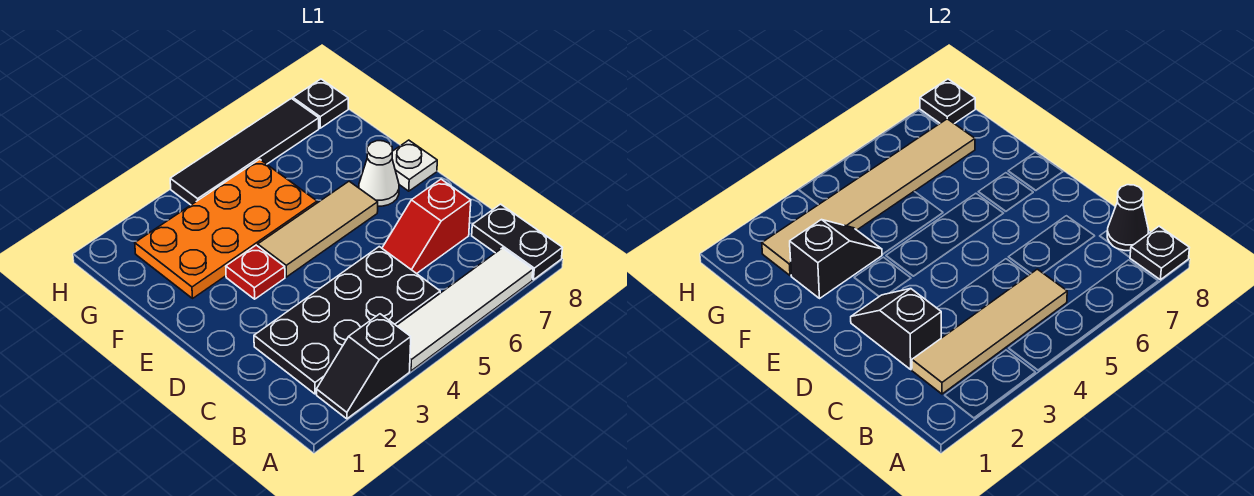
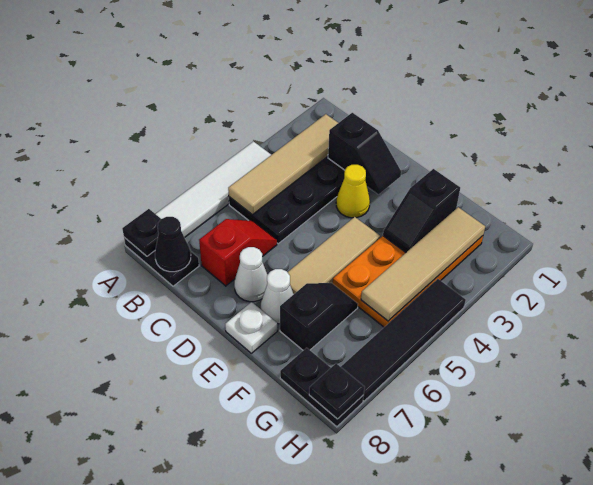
black 1x2 slope [317,314,411,419] -> black 1x2 slope moved to [280,283,358,350]
none -> yellow 1x1 cone [336,165,370,218]
none -> white 1x1 cone [234,247,267,302]
red 1x1 plate [226,245,285,299] -> none
tan 1x6 tile [762,119,975,276] -> tan 1x4 tile [361,207,485,321]
black 1x1 plate [293,79,348,128] -> black 1x2 plate [280,348,364,427]

